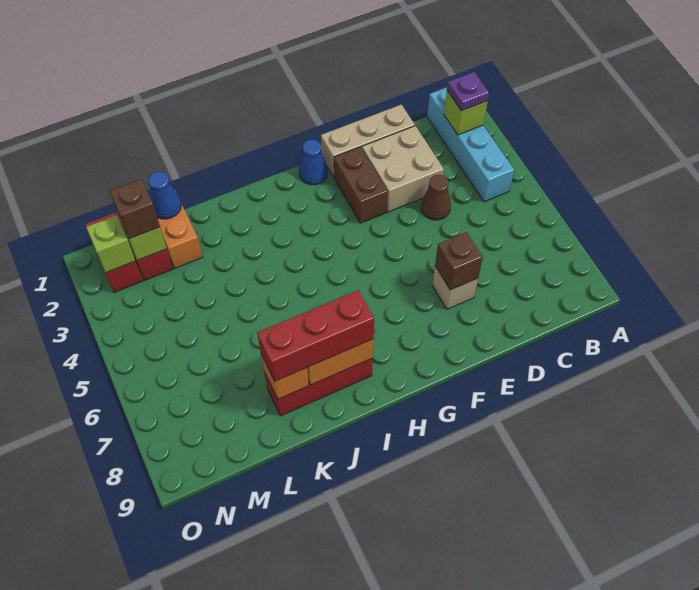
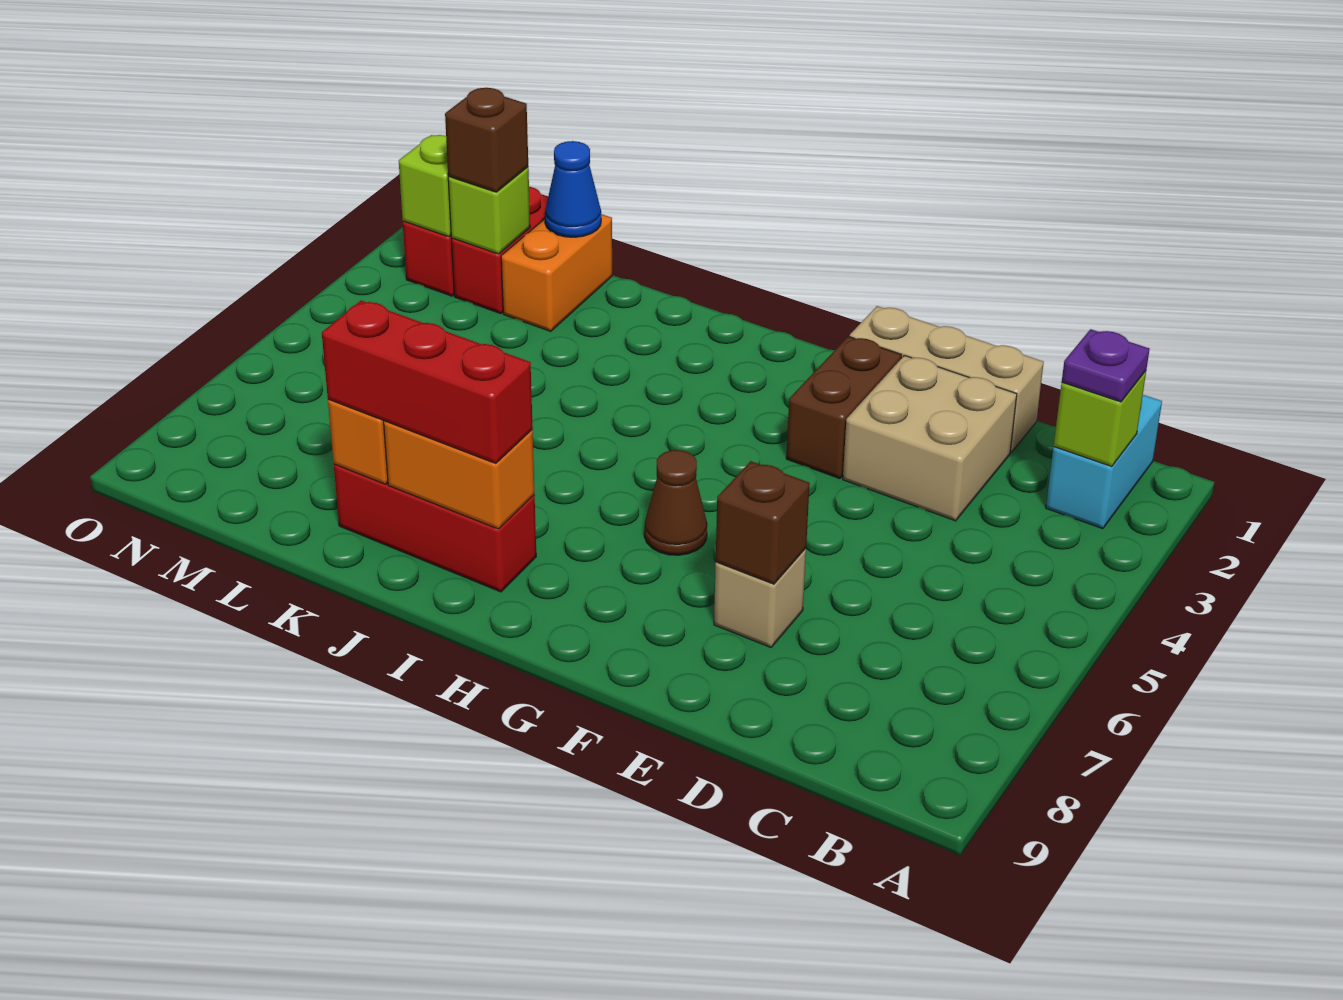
cyan 1x4 brick [427,87,514,202] -> cyan 1x2 brick [1046,395,1162,529]
brown 1x1 cone [421,175,451,220] -> brown 1x1 cone moved to [644,450,707,555]
blue 1x1 cone [299,139,328,185] -> none

